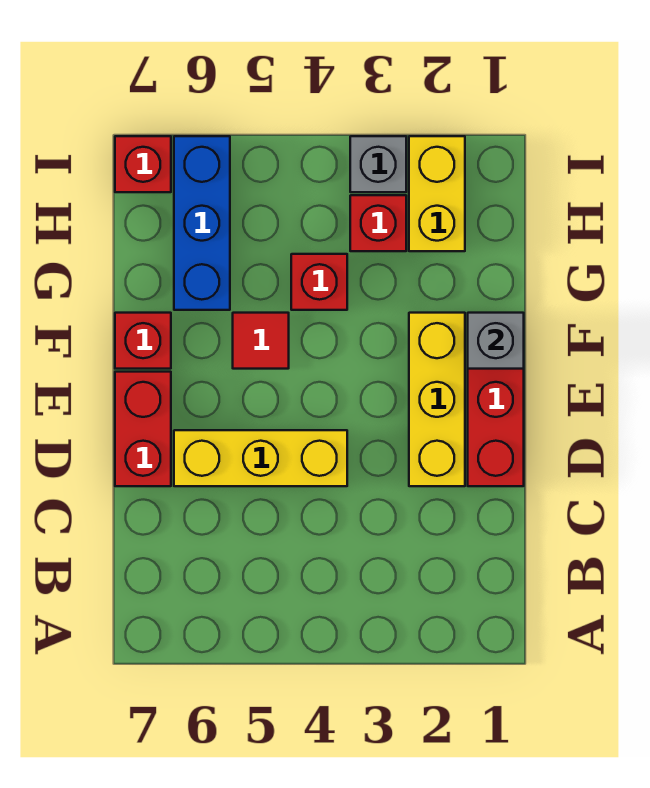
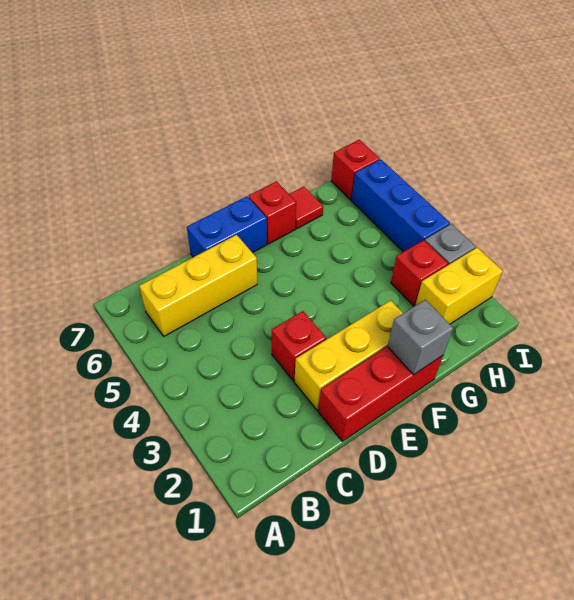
yellow 1x3 brick [174,430,347,486] -> yellow 1x3 brick turned to [139,235,257,336]
red 1x2 brick [115,372,171,486] -> blue 1x2 brick [187,196,267,257]
red 1x1 tile [233,313,289,369] -> red 1x1 tile moved to [289,187,323,229]
red 1x1 brick [291,254,347,310] -> red 1x1 brick moved to [272,311,326,381]
blue 1x3 brick [174,136,230,310] -> blue 1x3 brick turned to [352,159,450,252]

